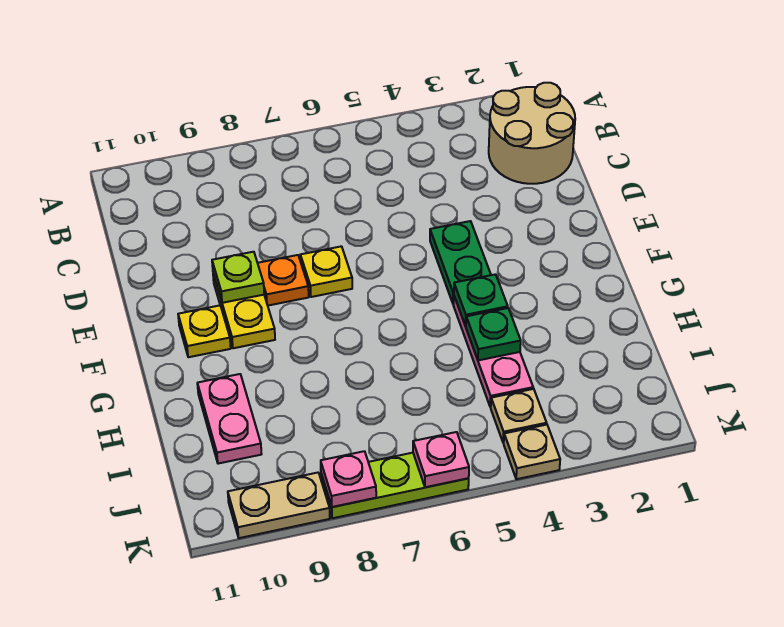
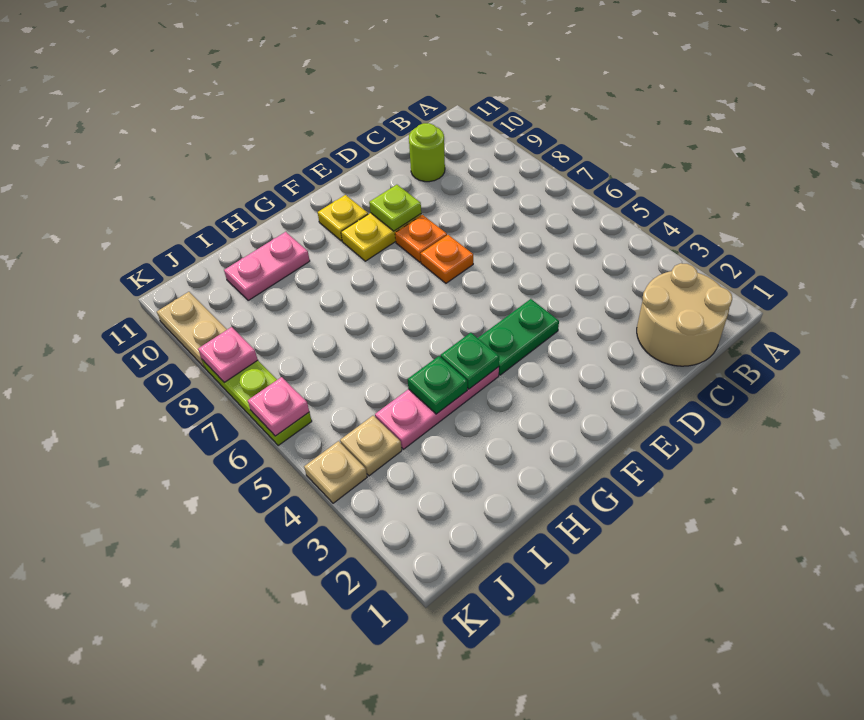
none -> lime 1x1 round brick [409,123,445,182]
yellow 1x1 plate [300,246,352,297] -> orange 1x1 plate [420,235,473,283]

